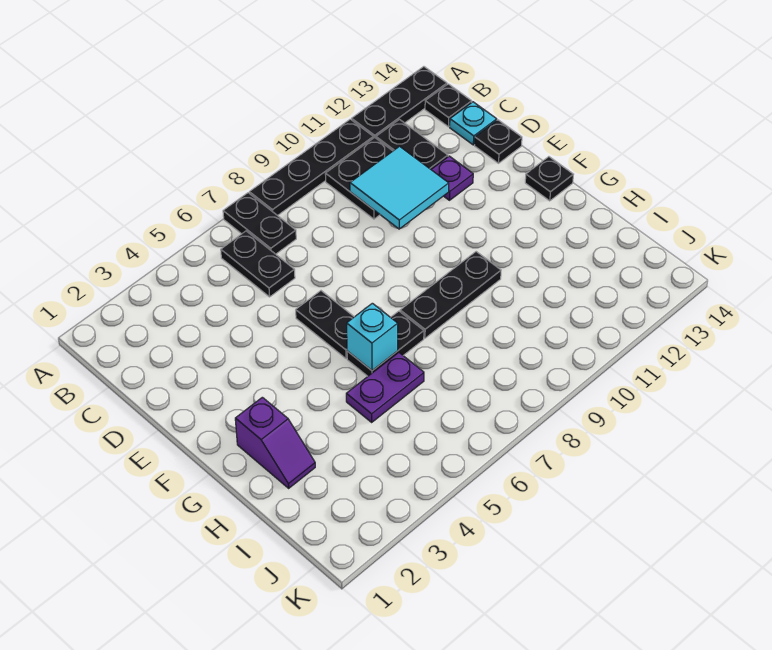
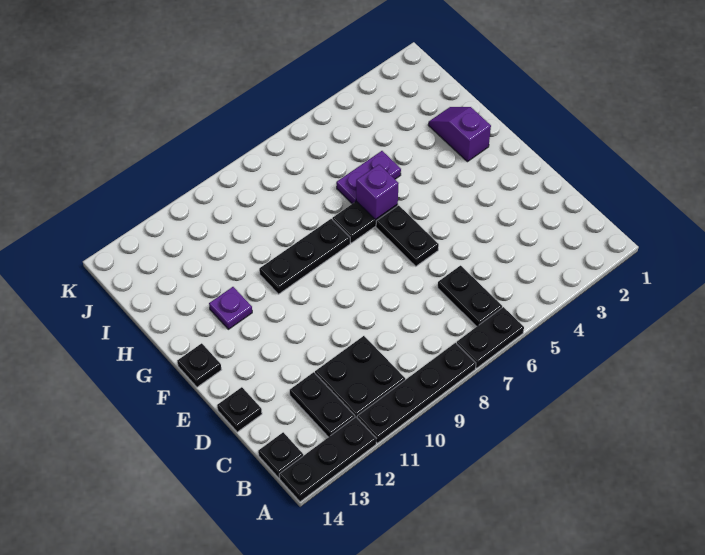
black 1x2 plate [223,193,296,254] -> black 1x2 plate turned to [456,307,524,368]
cyan 2x2 tile [350,146,449,229] -> none
cyan 1x1 plate [450,102,497,145] -> none
purple 1x1 plate [431,156,473,200] -> purple 1x1 plate moved to [209,287,252,329]
cyan 1x1 brick [347,303,398,371] -> purple 1x1 brick [356,165,399,220]

